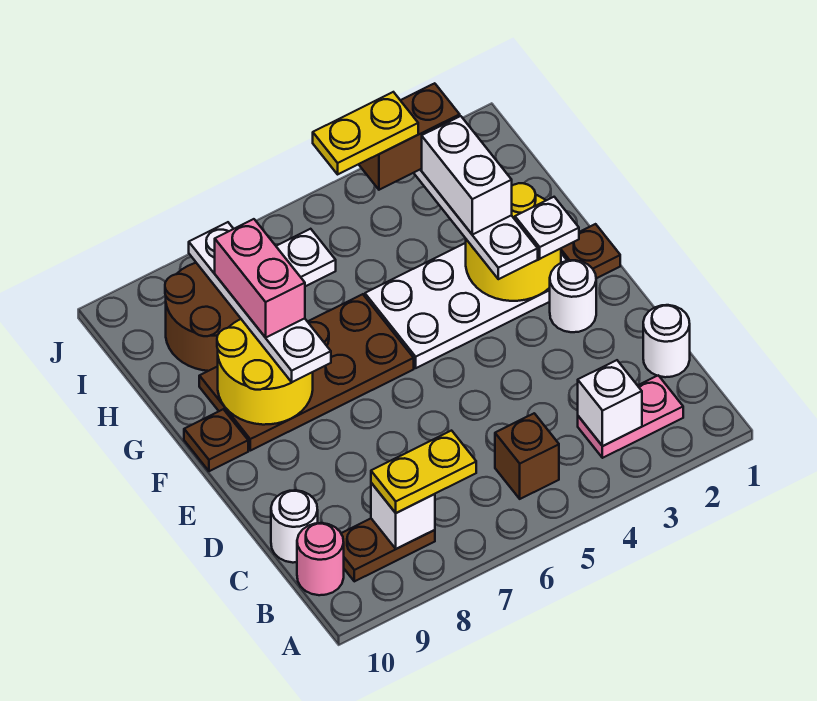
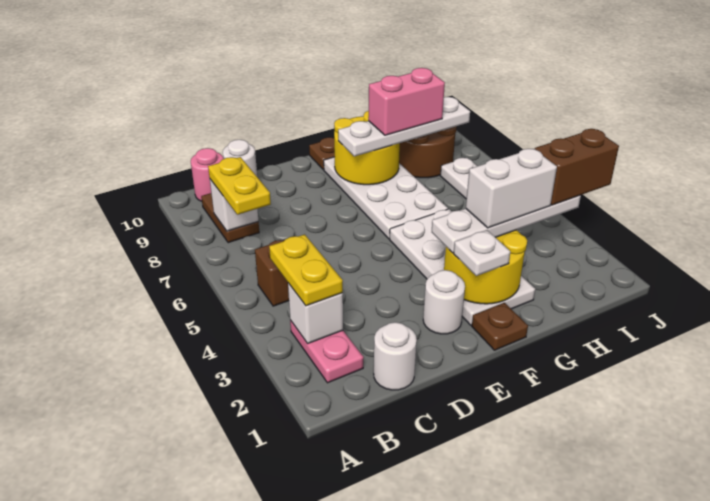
brown 2x4 plate [199,294,414,451] -> white 2x4 plate [324,157,448,239]
brown 1x2 brick [359,83,460,190] -> brown 1x2 brick turned to [535,129,619,205]
yellow 1x2 plate [313,92,418,174] -> yellow 1x2 plate moved to [269,234,343,306]

